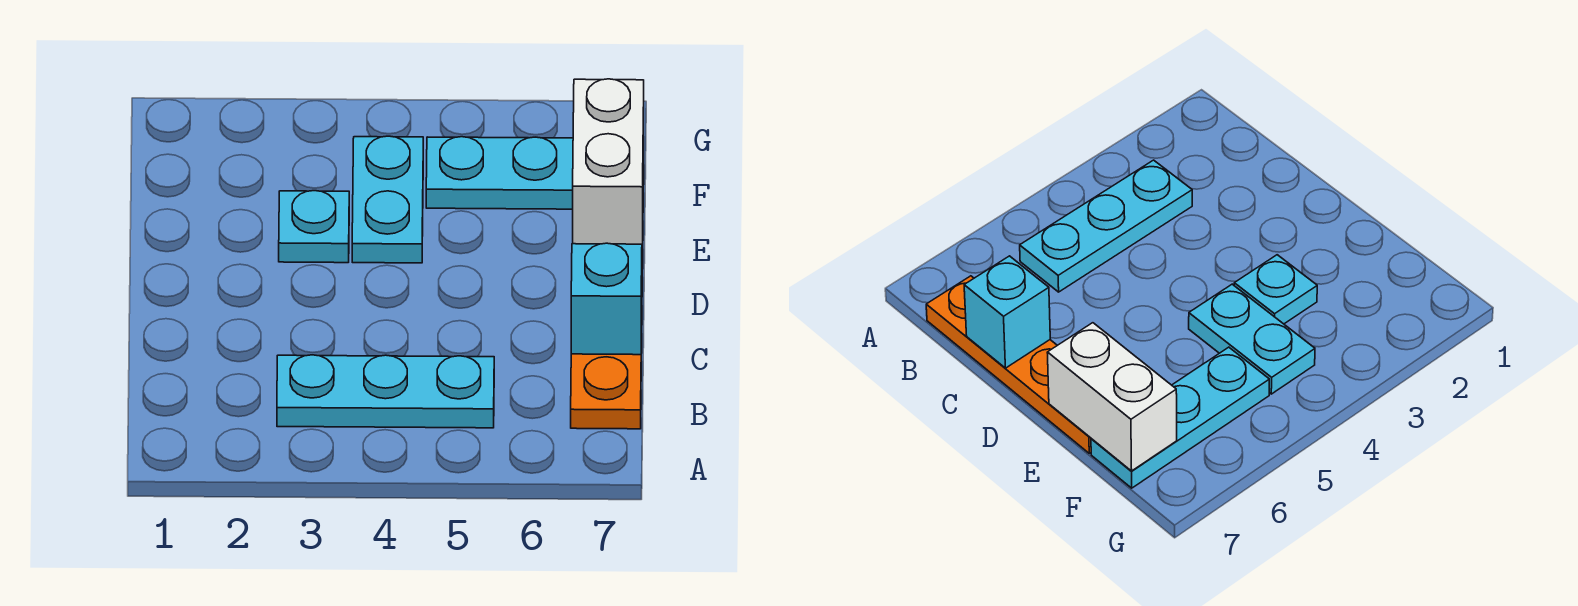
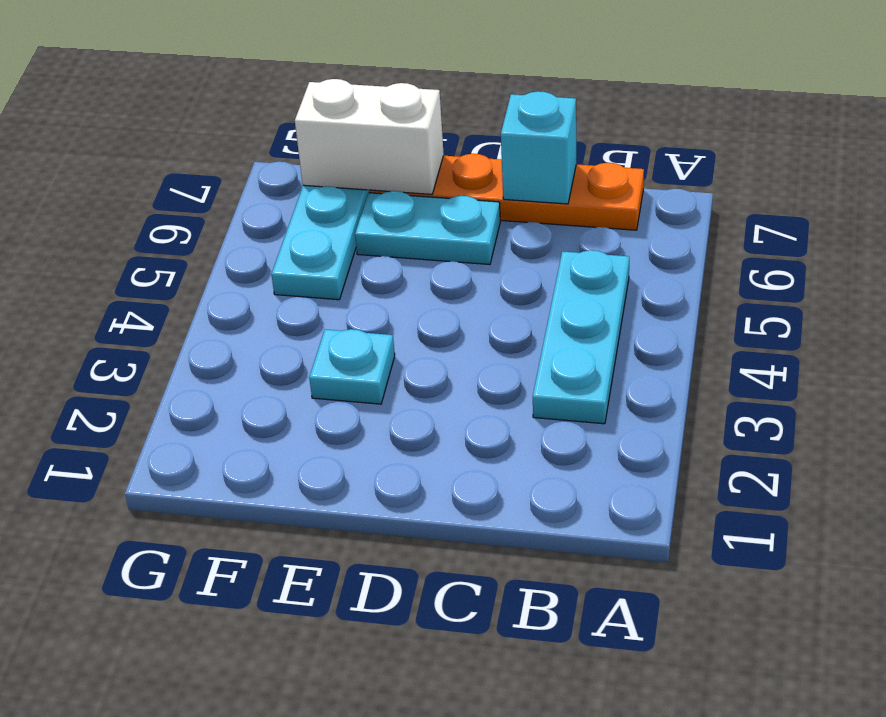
cyan 1x2 plate [352,136,423,263] -> cyan 1x2 plate moved to [355,191,500,265]

